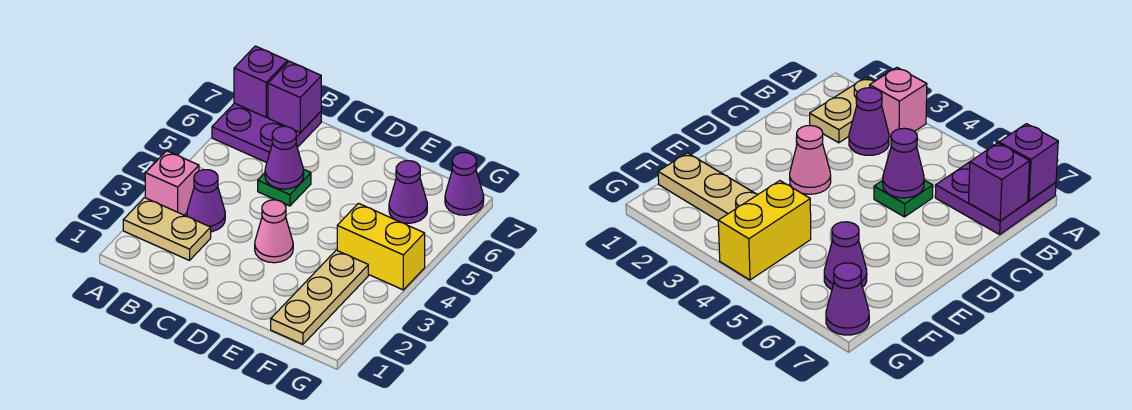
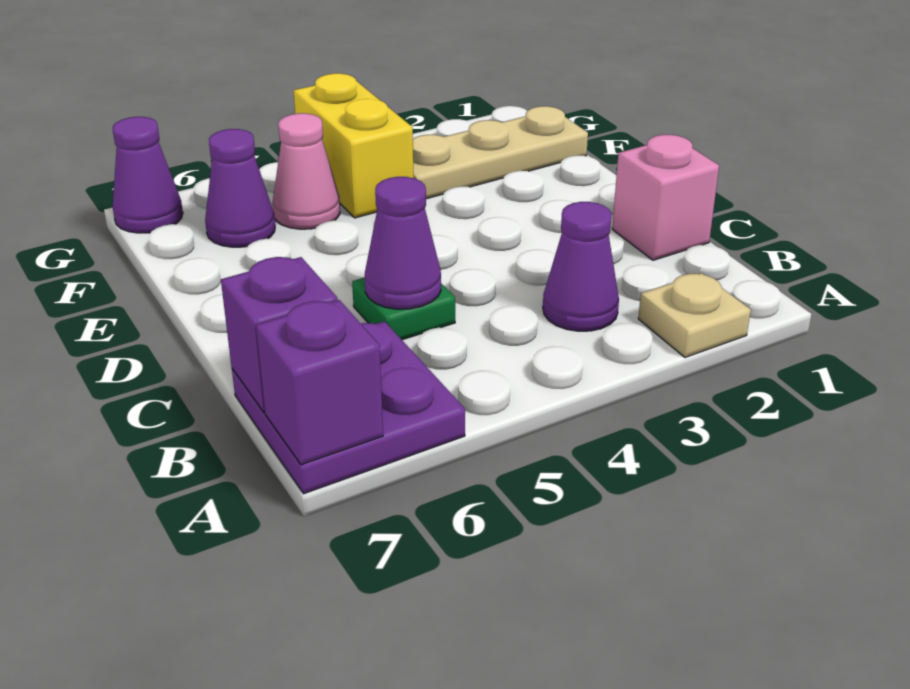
tan 1x2 plate [123,198,211,260] -> tan 1x1 plate [638,273,751,357]
pink 1x1 brick [145,151,199,215] -> pink 1x1 brick moved to [612,135,719,260]
pink 1x1 cone [255,200,293,263] -> pink 1x1 cone moved to [272,113,340,229]

